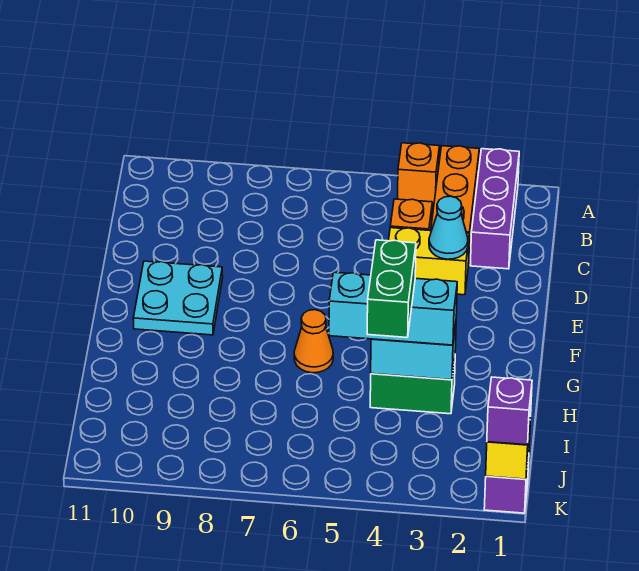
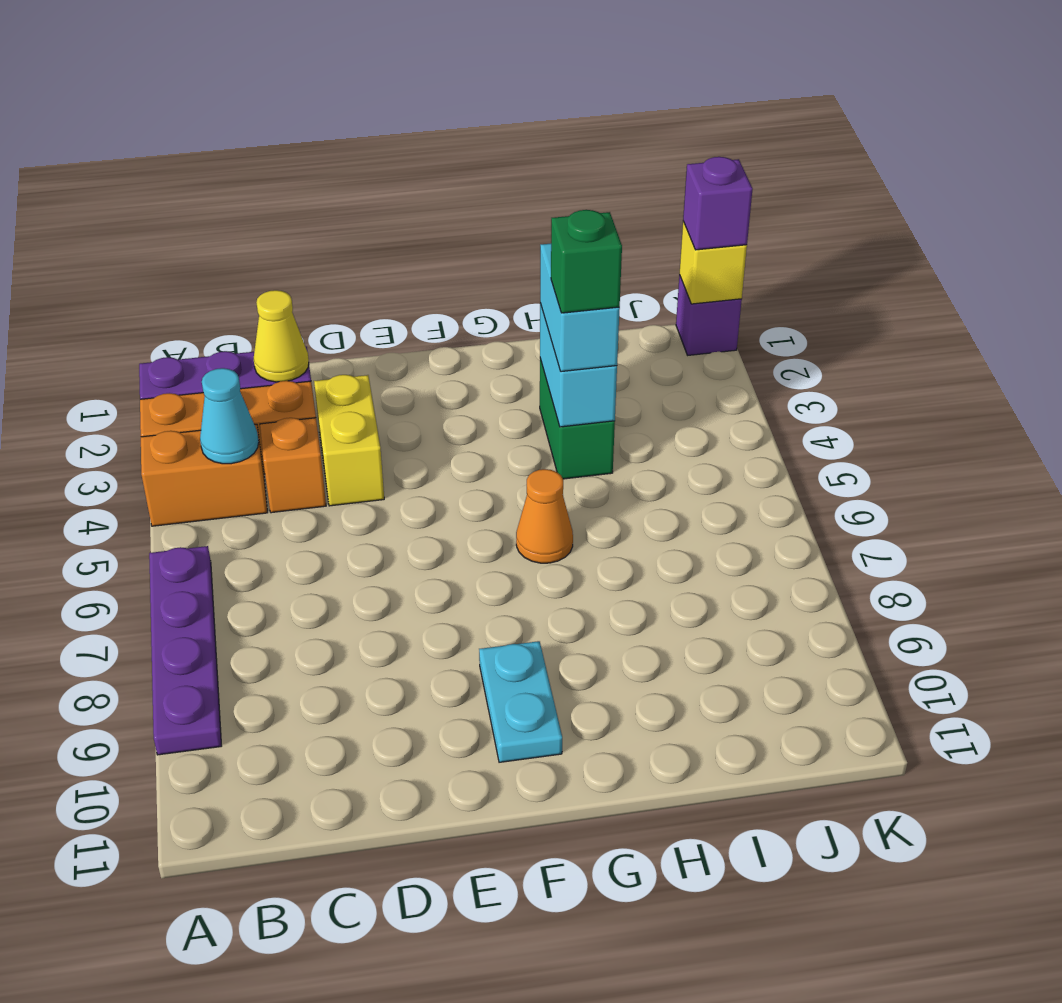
orange 1x1 brick [398,143,439,206] -> orange 1x2 brick [141,424,268,526]
none -> purple 1x4 plate [149,546,222,755]
none -> yellow 1x1 cone [253,290,309,382]
cyan 1x1 cone [429,196,468,259] -> cyan 1x1 cone moved to [200,368,259,464]
cyan 2x2 plate [133,261,223,335] -> cyan 1x2 plate [479,641,562,762]
cyan 1x3 brick [329,272,457,345] -> cyan 1x2 brick [540,244,620,372]
green 1x2 brick [367,240,416,337] -> green 1x1 brick [551,210,622,313]

